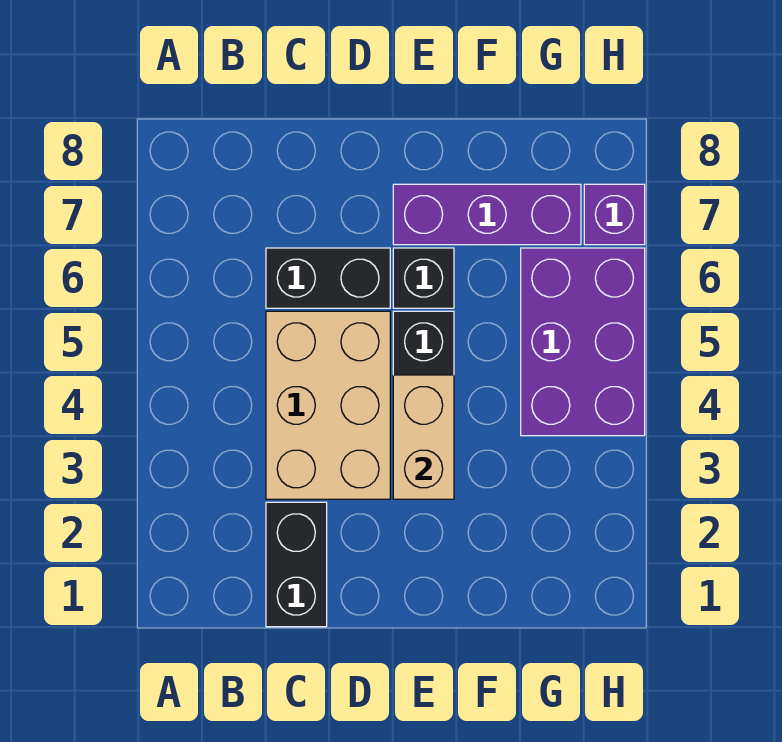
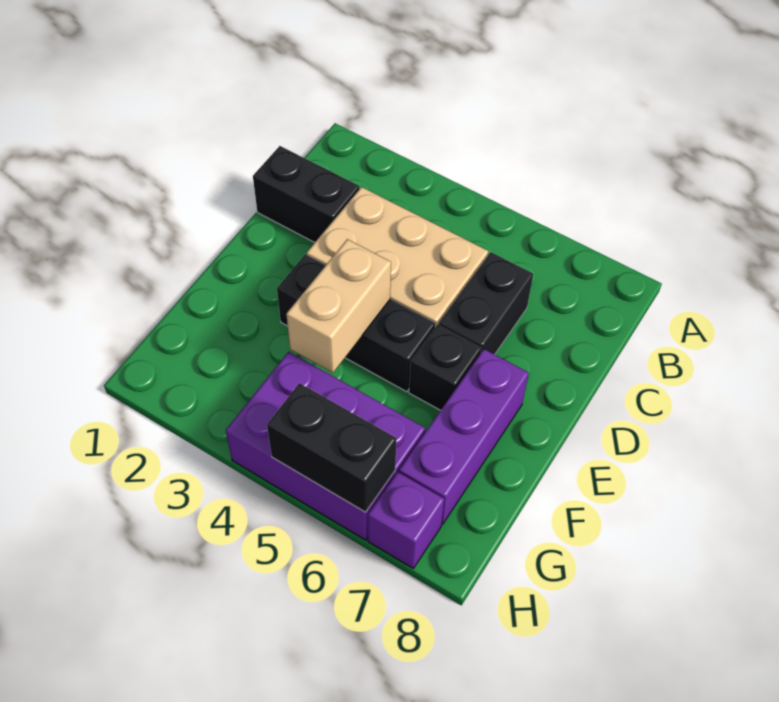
tan 1x2 brick [393,375,454,499] -> tan 1x2 brick turned to [286,239,391,373]
none -> black 1x2 brick [267,383,396,512]

